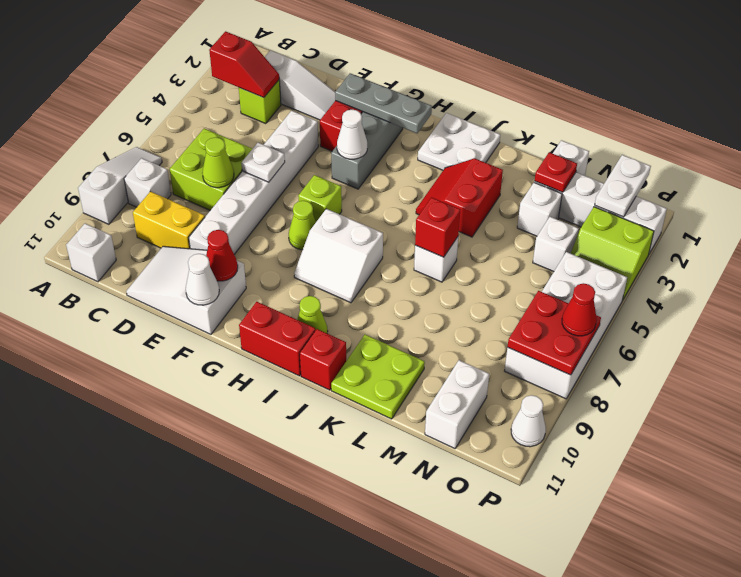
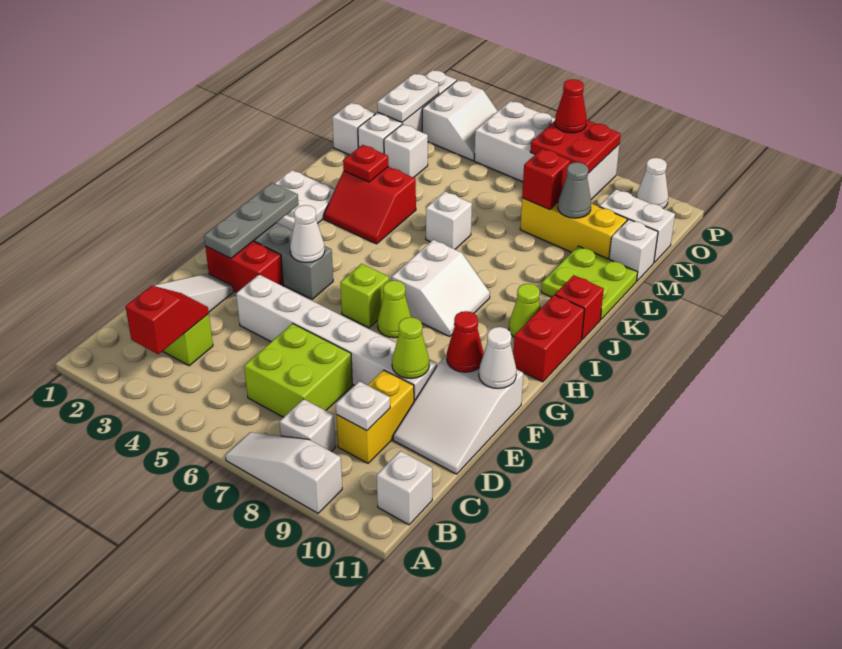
lime 1x1 cone [202,137,234,188] -> lime 1x1 cone moved to [392,317,429,379]
white 1x1 plate [241,143,285,182] -> white 1x1 plate moved to [336,381,390,431]
red 1x1 brick [415,197,460,257] -> red 1x1 brick moved to [522,149,570,210]
red 1x1 plate [535,152,577,192] -> red 1x1 plate moved to [343,145,389,182]
none -> yellow 1x3 brick [520,198,627,259]
none -> grey 1x1 cone [558,162,591,218]
white 1x1 brick [533,217,579,272] -> white 1x1 brick moved to [609,219,658,281]
white 1x2 plate [595,155,651,217] -> white 1x2 plate turned to [377,73,439,122]
lime 2x2 slope [571,207,654,299] -> white 2x2 slope [422,80,497,161]

